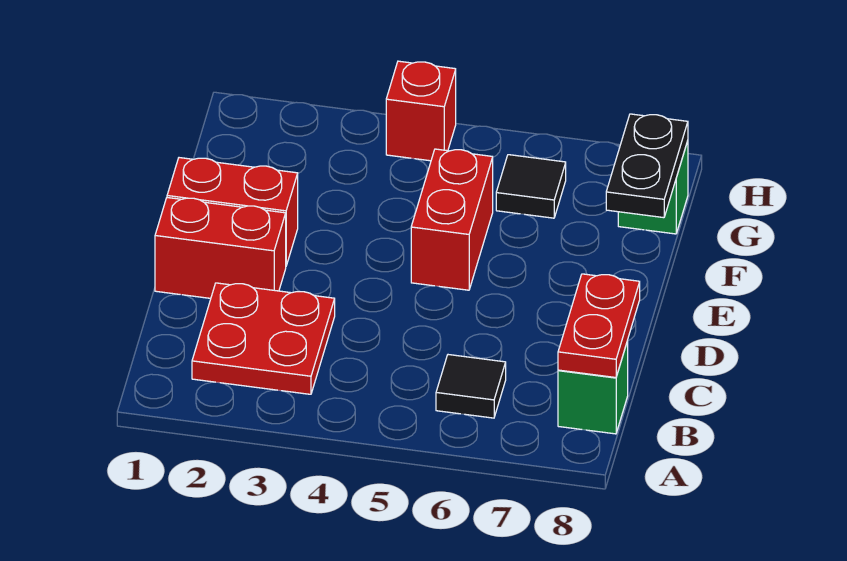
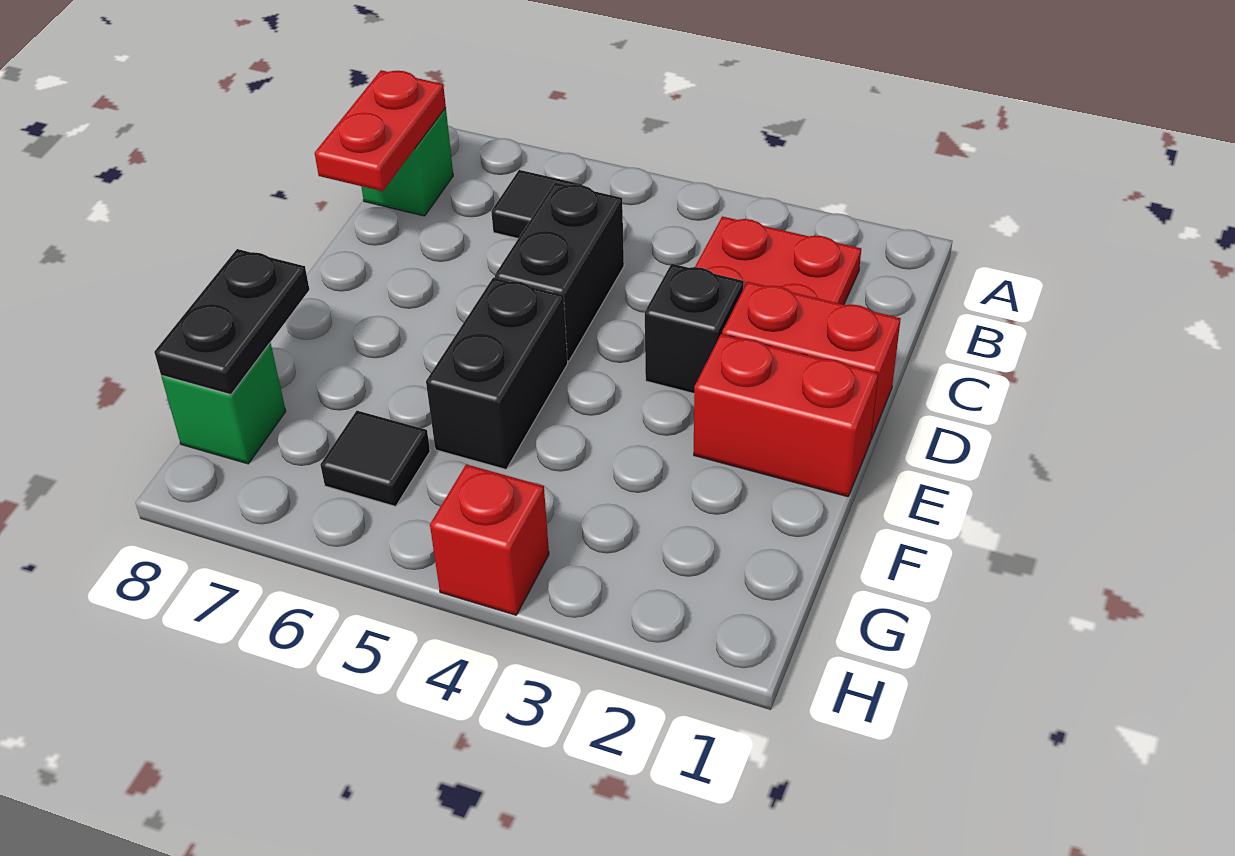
none -> black 1x2 brick [495,182,624,361]
none -> black 1x1 brick [645,264,744,393]
red 1x2 brick [411,149,493,290] -> black 1x2 brick [426,277,568,469]

